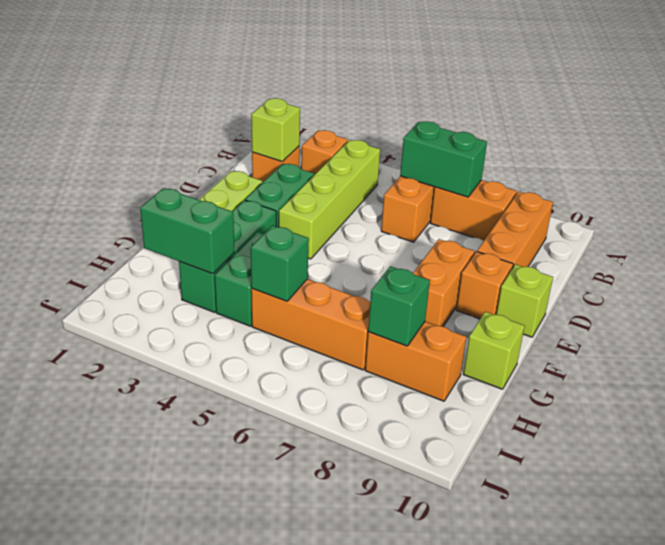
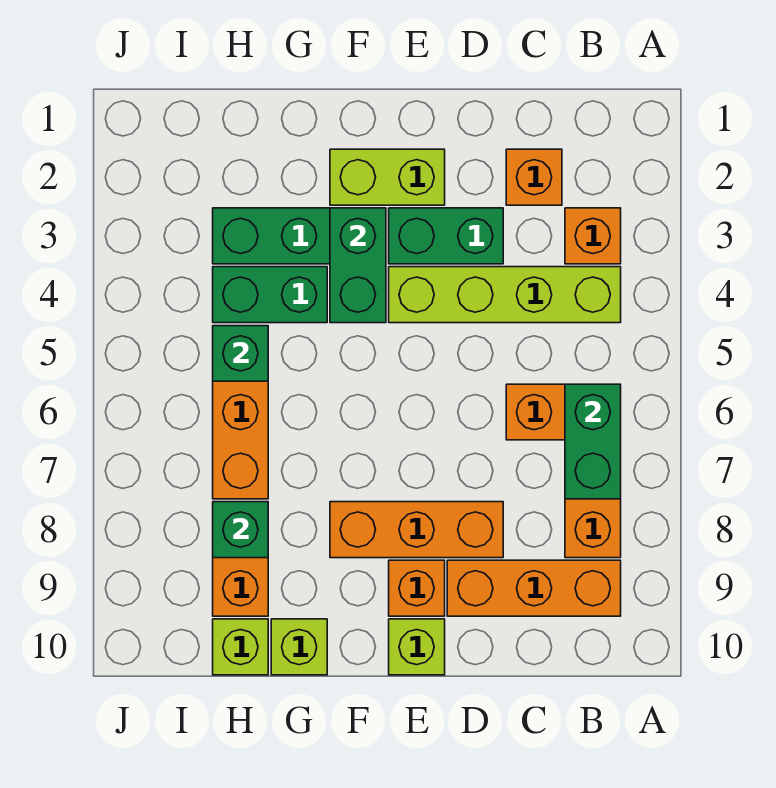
lime 1x1 brick [251,98,300,162] -> lime 1x1 brick moved to [213,619,268,675]
orange 1x2 brick [413,239,475,326] -> orange 1x3 brick [330,502,503,558]
green 1x2 brick [140,188,234,274] -> green 1x2 brick moved to [330,208,386,323]

